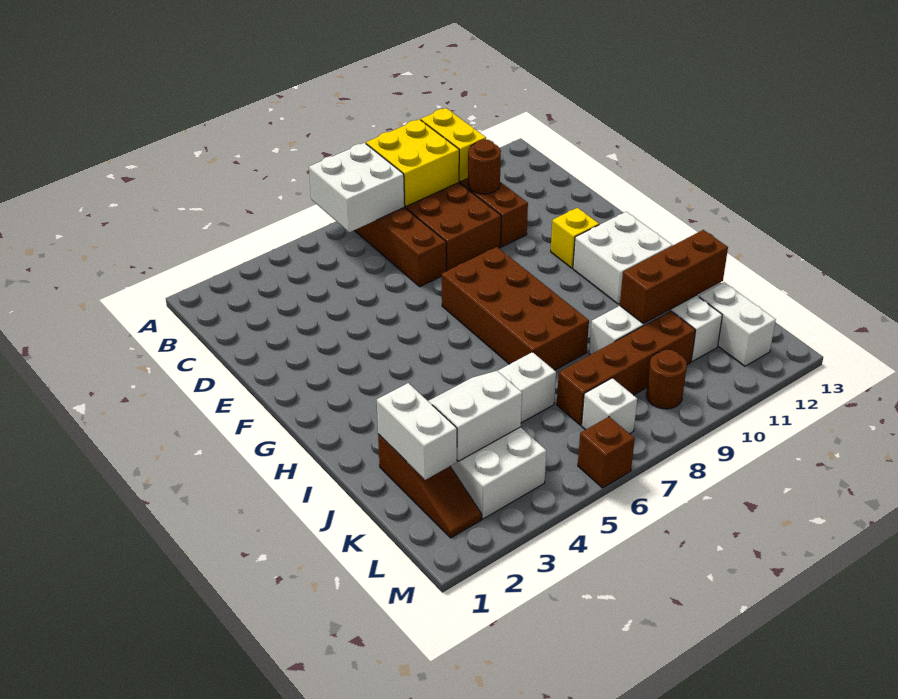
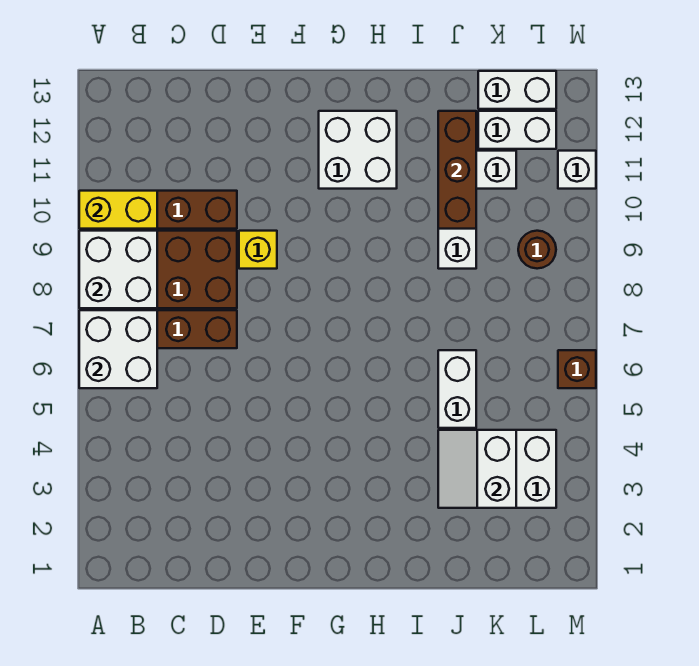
yellow 2x2 brick [366,119,459,206] -> white 2x2 brick [79,231,157,308]
brown 1x1 round brick [468,139,501,194] -> none
brown 2x4 brick [442,247,589,370] -> none
yellow 1x1 brick [551,208,599,268] -> yellow 1x1 brick moved to [239,231,277,269]
brown 1x3 slope [378,434,482,538] -> none
white 1x2 brick [377,383,457,480] -> white 1x2 brick moved to [478,71,556,109]
brown 1x4 brick [557,311,695,425] -> none
white 1x1 brick [582,378,637,434] -> white 1x1 brick moved to [558,151,596,189]

